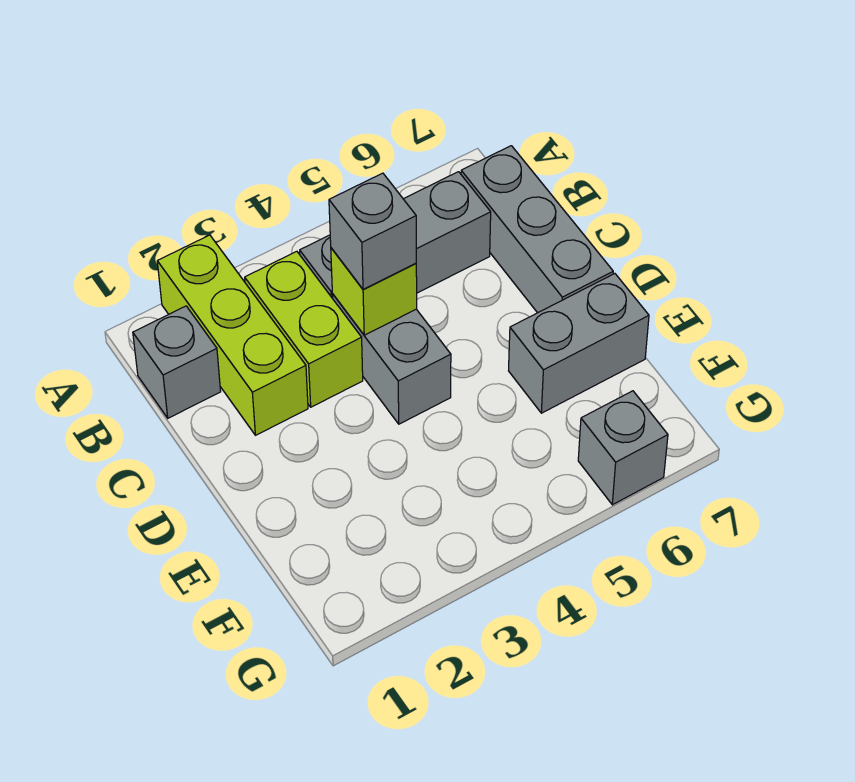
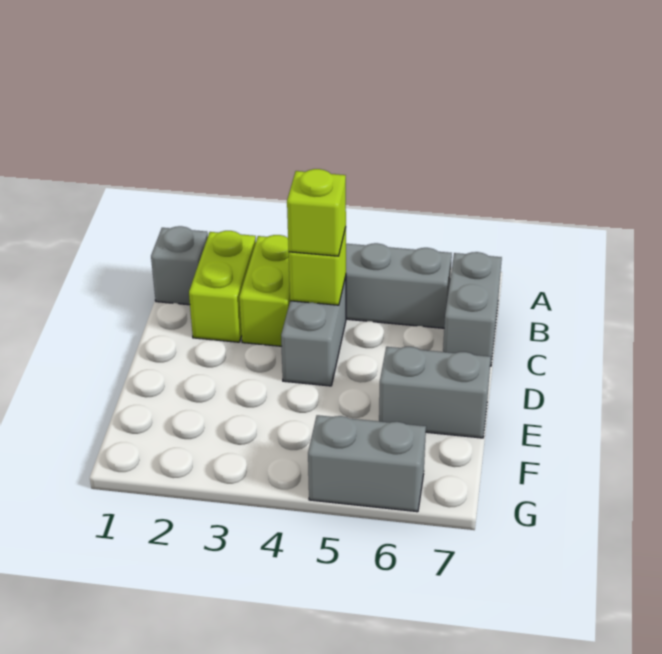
lime 1x3 brick [157,235,308,435] -> lime 1x2 brick [189,231,256,342]
grey 1x3 brick [461,146,613,313] -> grey 1x2 brick [443,252,502,366]
grey 1x1 brick [329,173,416,289] -> lime 1x1 brick [287,169,346,256]
grey 1x1 brick [578,391,668,505] -> grey 1x2 brick [308,415,426,512]

